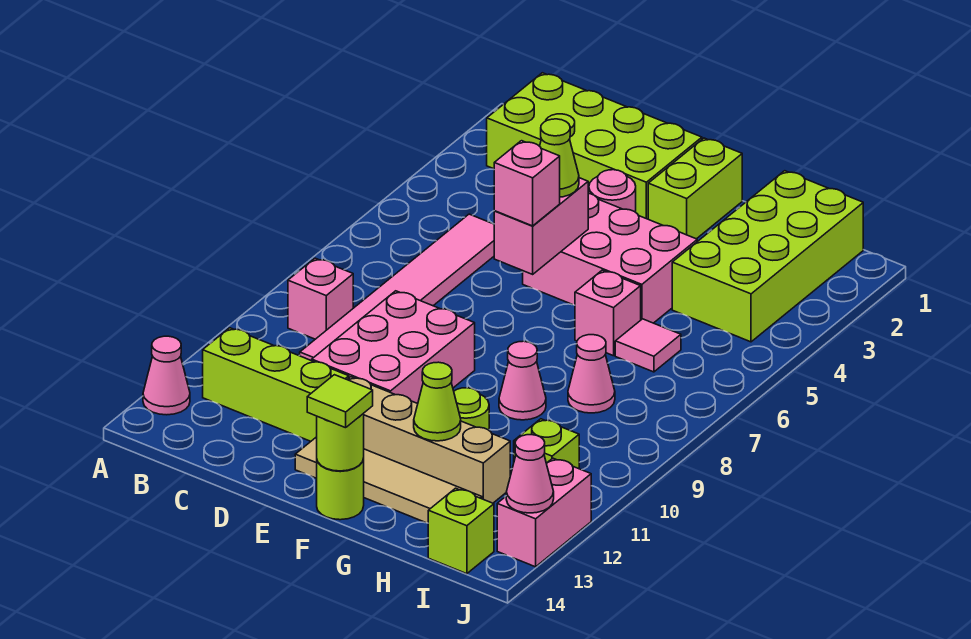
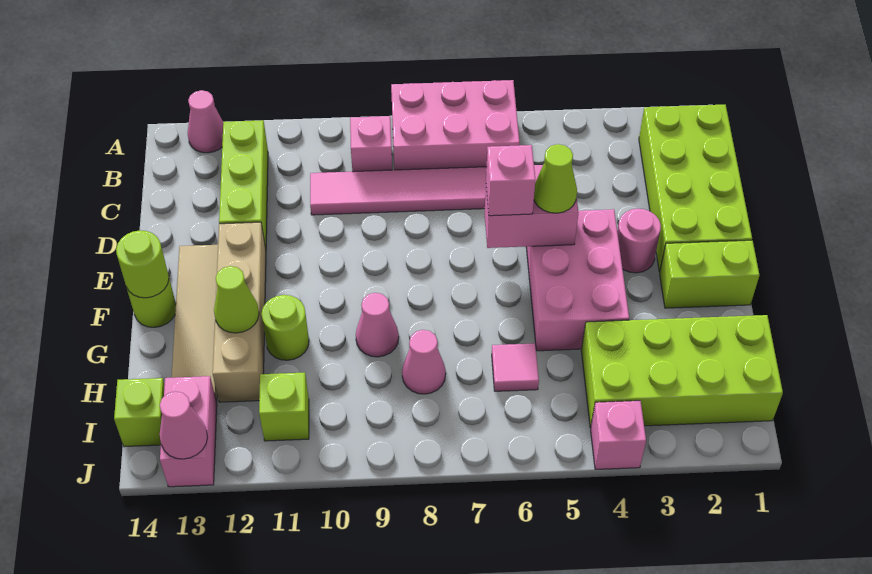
pink 2x3 brick [312,291,475,404] -> pink 2x3 brick moved to [391,80,520,170]
lime 1x1 tile [307,375,373,428] -> none
pink 1x1 brick [575,270,641,356] -> pink 1x1 brick moved to [591,401,646,469]
pink 1x2 brick [497,458,591,567] -> pink 1x2 brick turned to [160,376,217,487]

